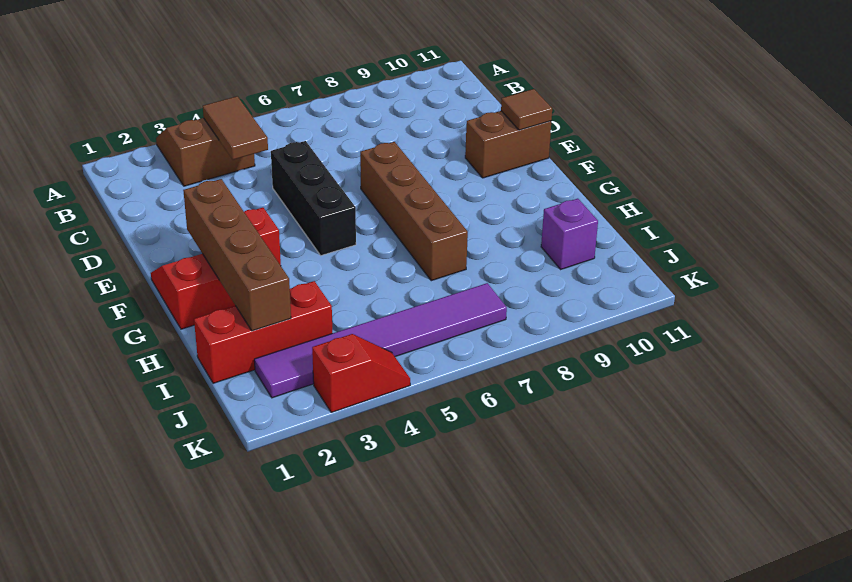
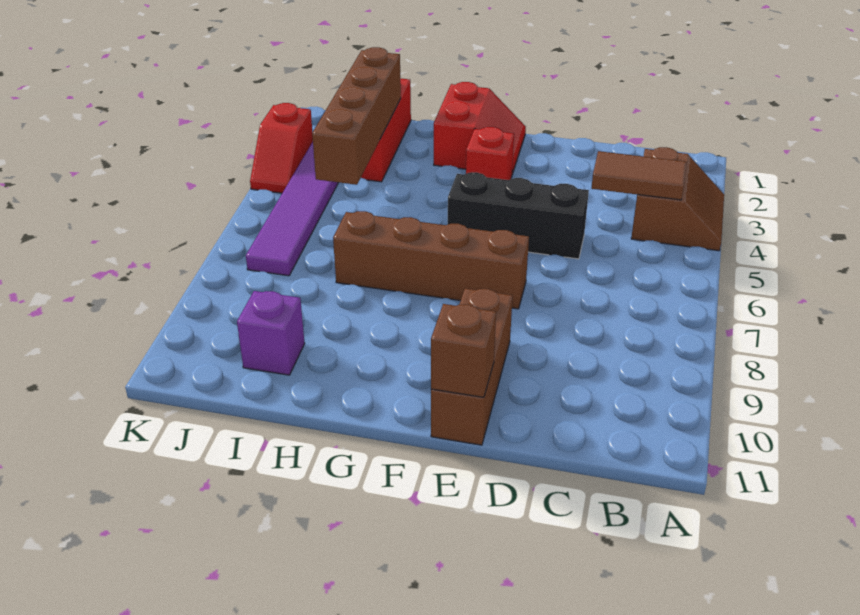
brown 1x2 brick [465,111,551,178] -> brown 1x3 brick [431,288,513,445]
brown 1x1 tile [501,89,552,130] -> brown 1x1 brick [431,304,496,397]
brown 1x4 brick [183,179,291,331] -> brown 1x4 brick turned to [312,47,401,185]

